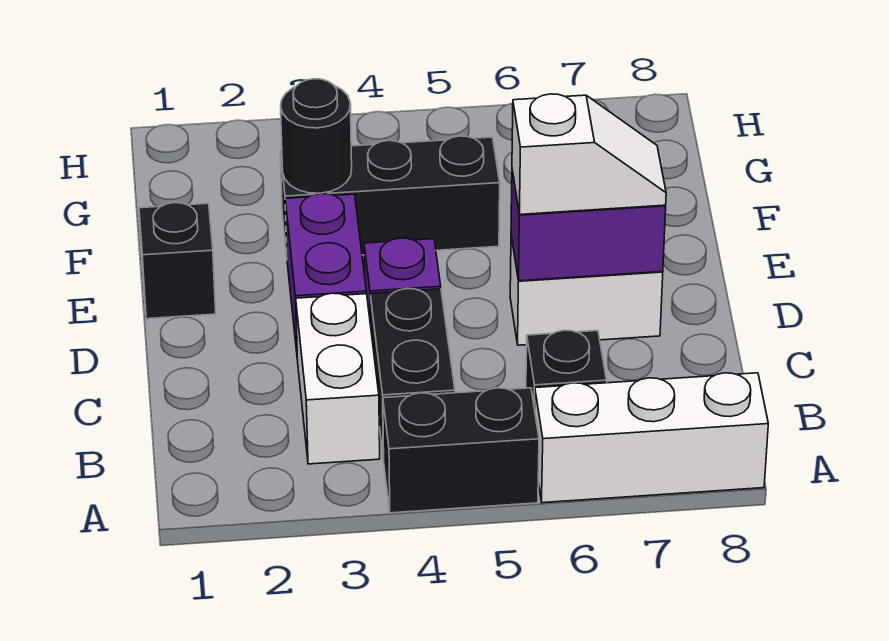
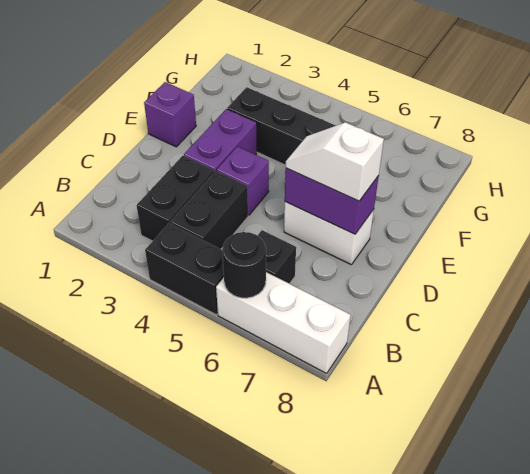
white 1x2 brick [296,293,380,464] -> black 1x2 brick [137,156,214,241]
white 1x2 slope [512,94,666,215] -> white 1x2 slope turned to [286,122,384,201]
black 1x1 brick [139,203,216,319] -> purple 1x1 brick [144,82,196,147]
black 1x1 round brick [281,79,352,193] -> black 1x1 round brick moved to [222,232,266,298]

